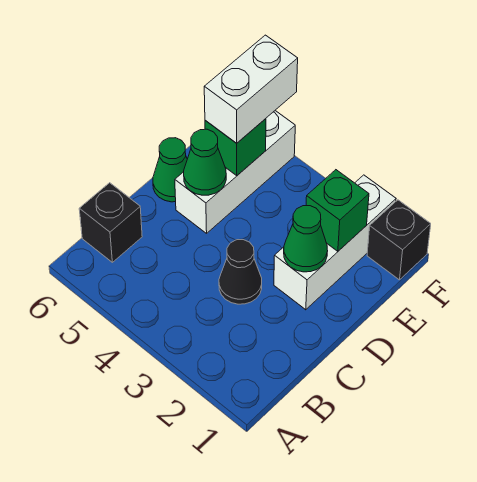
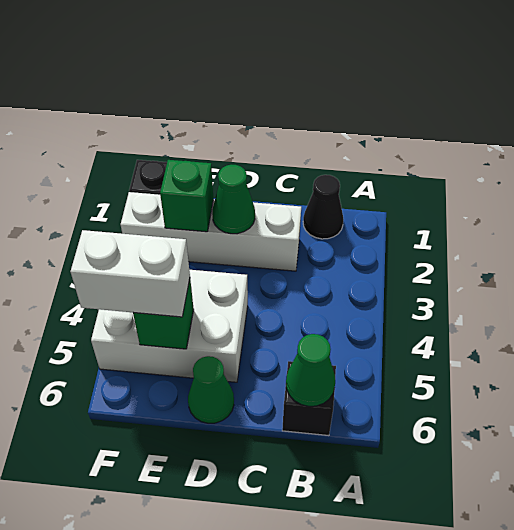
black 1x1 cone [219,240,262,304] -> black 1x1 cone moved to [303,175,344,239]
white 1x3 brick [274,175,396,310] -> white 1x4 brick [121,192,301,271]
white 1x3 brick [175,111,295,233] -> white 2x3 brick [91,270,248,382]
green 1x1 cone [184,129,226,195] -> green 1x1 cone moved to [286,334,335,406]

